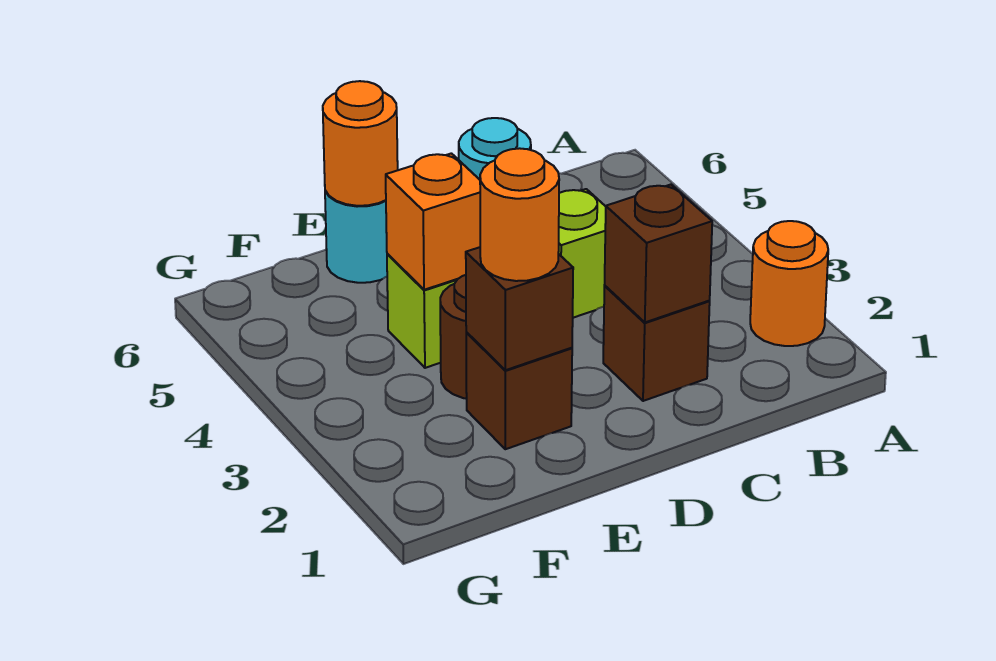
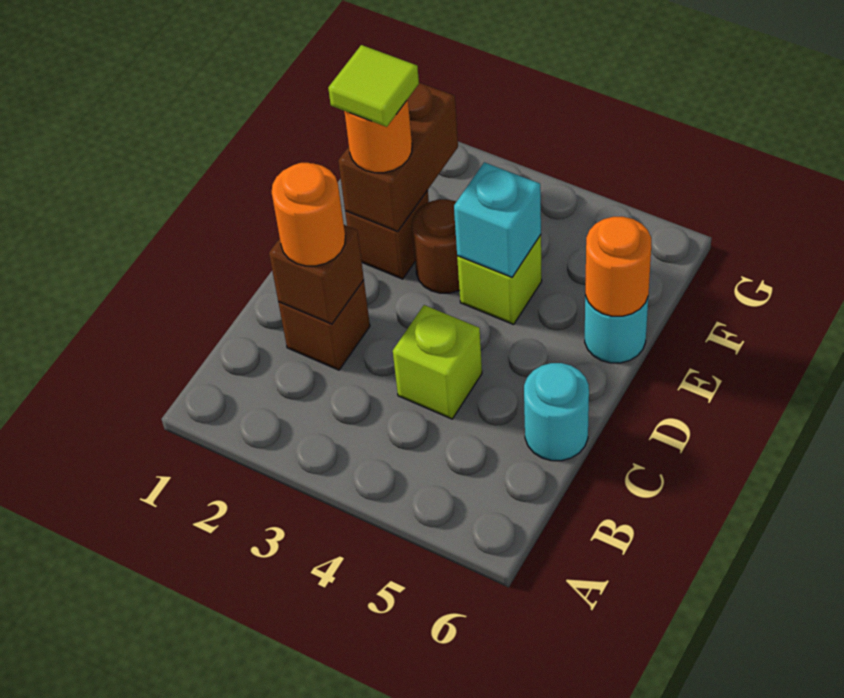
orange 1x1 round brick [750,221,828,346] -> orange 1x1 round brick moved to [272,163,345,266]
brown 1x1 brick [466,247,573,370] -> brown 1x2 brick [338,83,458,232]
none -> lime 1x1 tile [328,45,419,127]
orange 1x1 brick [386,153,480,290] -> cyan 1x1 brick [454,162,541,277]

